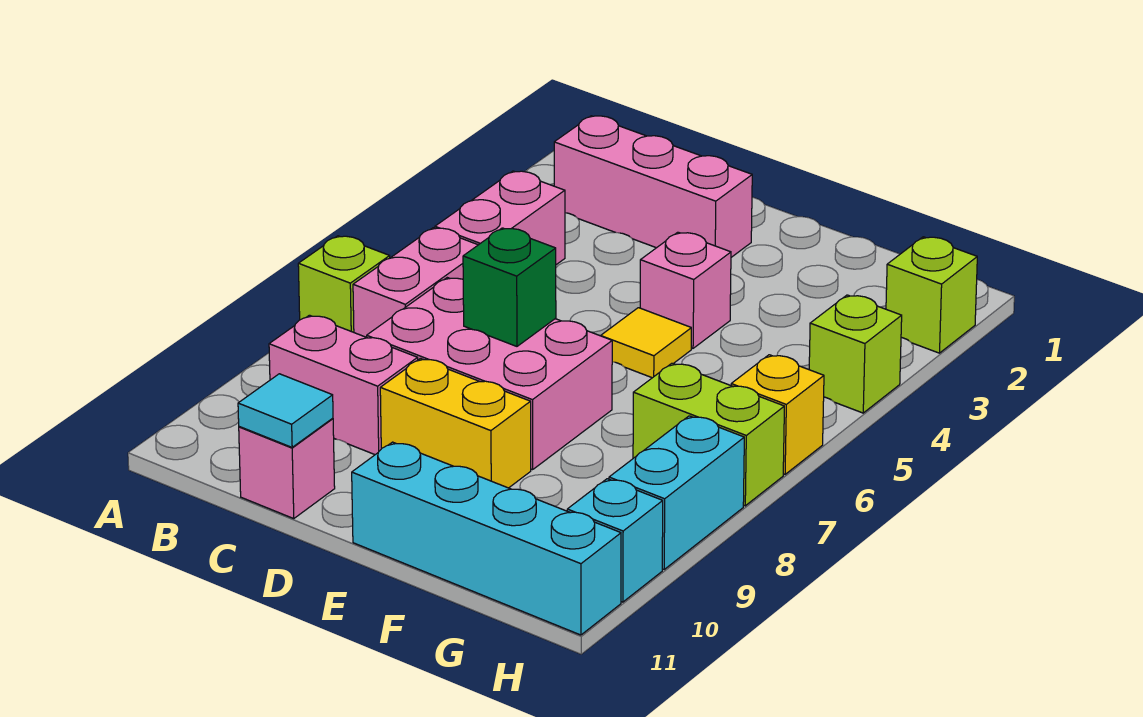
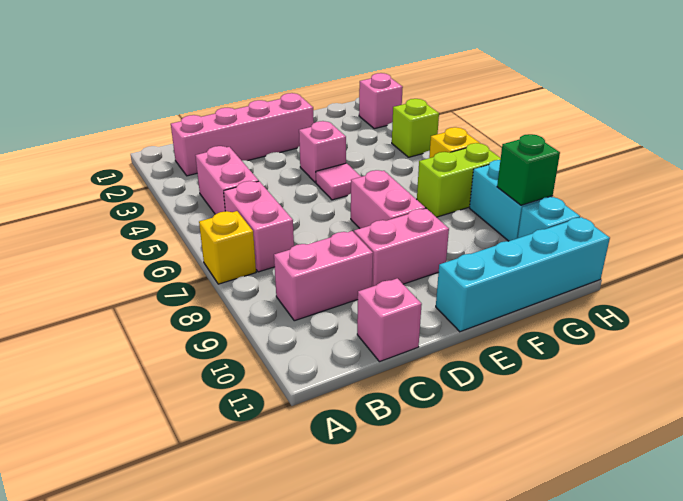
lime 1x1 brick [298,236,390,332] -> yellow 1x1 brick [199,211,256,284]
pink 1x3 brick [554,116,752,257] -> pink 1x4 brick [171,93,314,176]
pink 2x3 brick [367,278,612,470] -> pink 1x2 brick [351,170,425,228]
cyan 1x1 tile [238,374,333,447] -> none
green 1x1 brick [463,228,556,346] -> green 1x1 brick moved to [497,134,560,205]
yellow 1x2 brick [380,358,531,488] -> pink 1x2 brick [354,209,449,287]
yellow 1x1 tile [601,308,691,378] -> pink 1x1 tile [316,163,361,200]
lime 1x1 brick [886,237,977,353] -> pink 1x1 brick [359,73,403,129]

